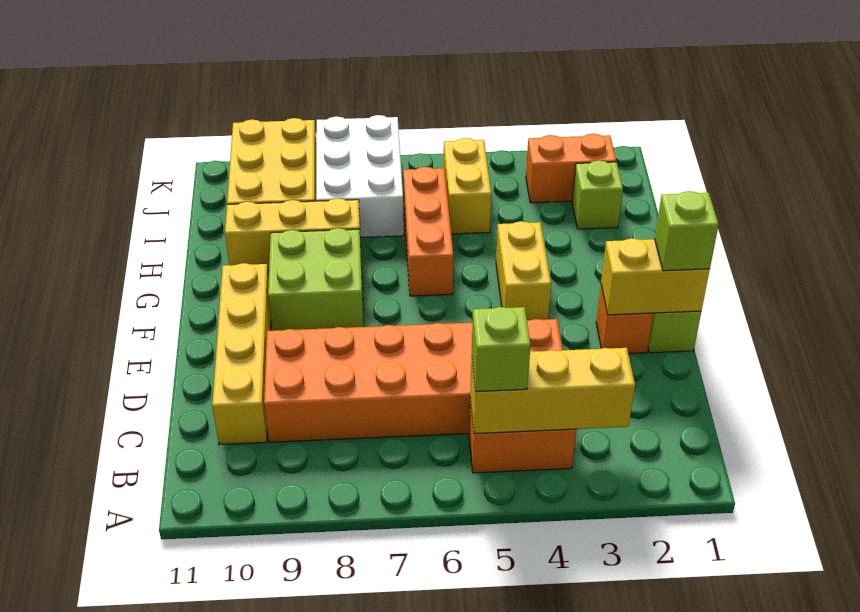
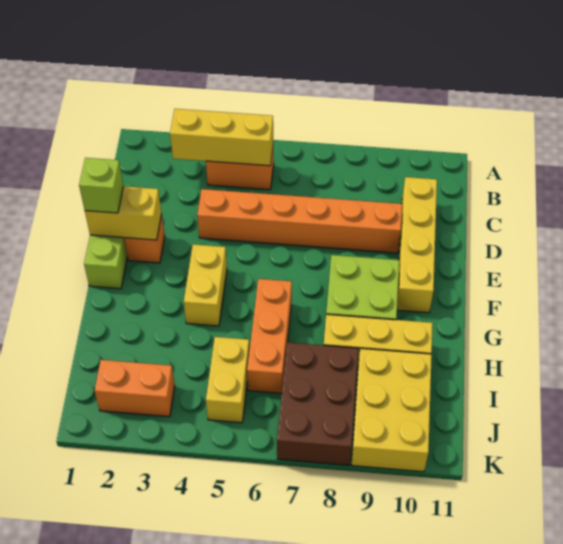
lime 1x1 brick [472,307,531,392] -> none
orange 2x6 brick [264,319,563,442] -> orange 1x6 brick [197,189,402,253]
lime 1x1 brick [572,160,623,229] -> none
white 2x3 brick [316,115,404,237] -> brown 2x3 brick [277,343,358,465]

